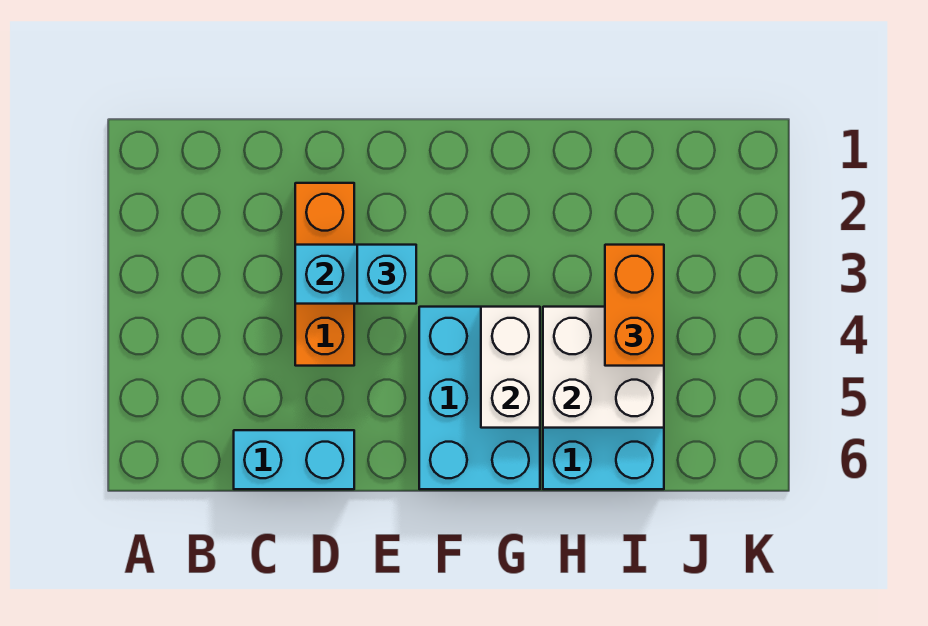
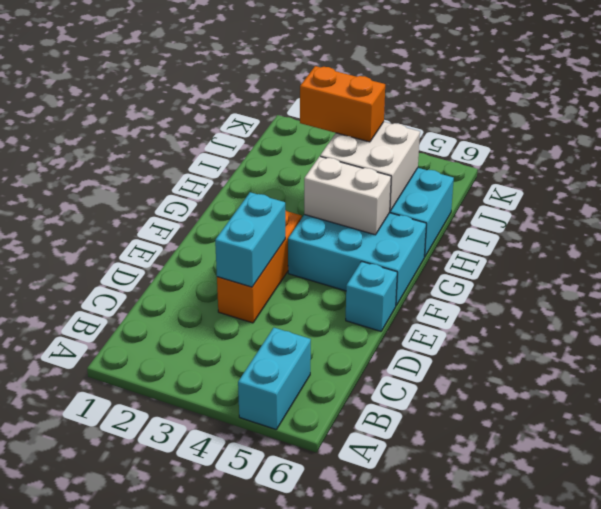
cyan 1x2 brick [234,430,354,489] -> cyan 1x2 brick moved to [238,328,311,429]
orange 1x3 brick [295,183,354,366] -> orange 1x3 brick turned to [217,210,302,323]
cyan 1x1 brick [357,245,416,304] -> cyan 1x1 brick moved to [346,261,397,331]

